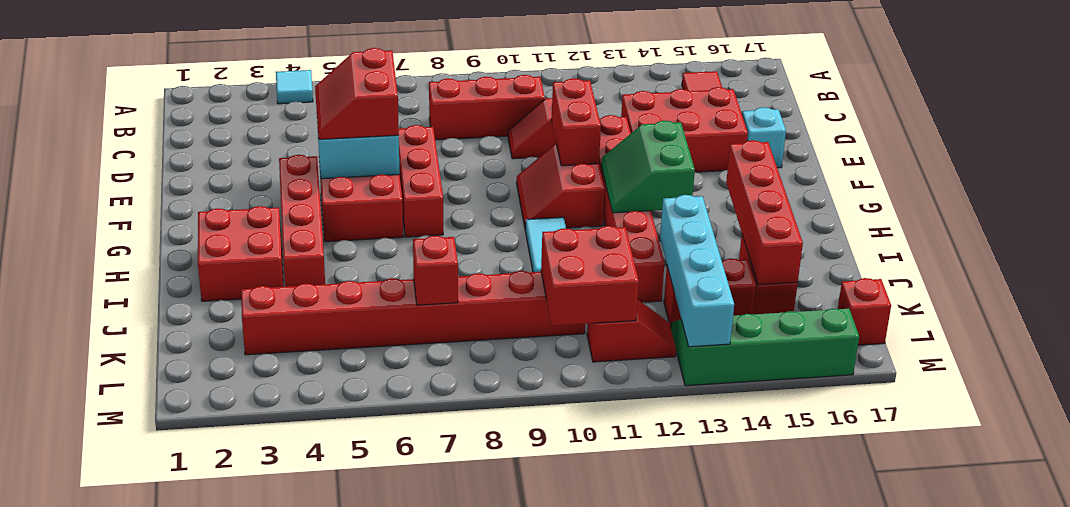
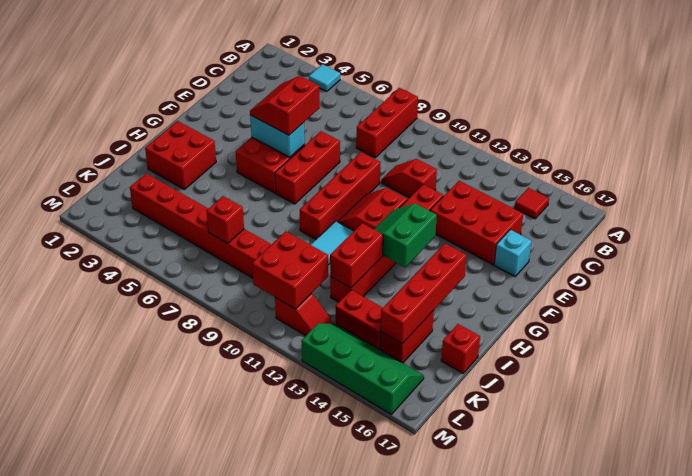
red 1x3 brick [429,75,545,140] -> red 1x3 brick turned to [356,88,418,158]
red 1x2 brick [552,78,601,166] -> red 1x2 brick moved to [330,223,383,288]
red 1x4 brick [279,155,325,287] -> red 1x4 brick moved to [300,152,381,239]
cyan 1x4 brick [660,195,734,347] -> none
red 1x1 brick [838,278,891,345] -> red 1x1 brick moved to [441,324,480,373]

